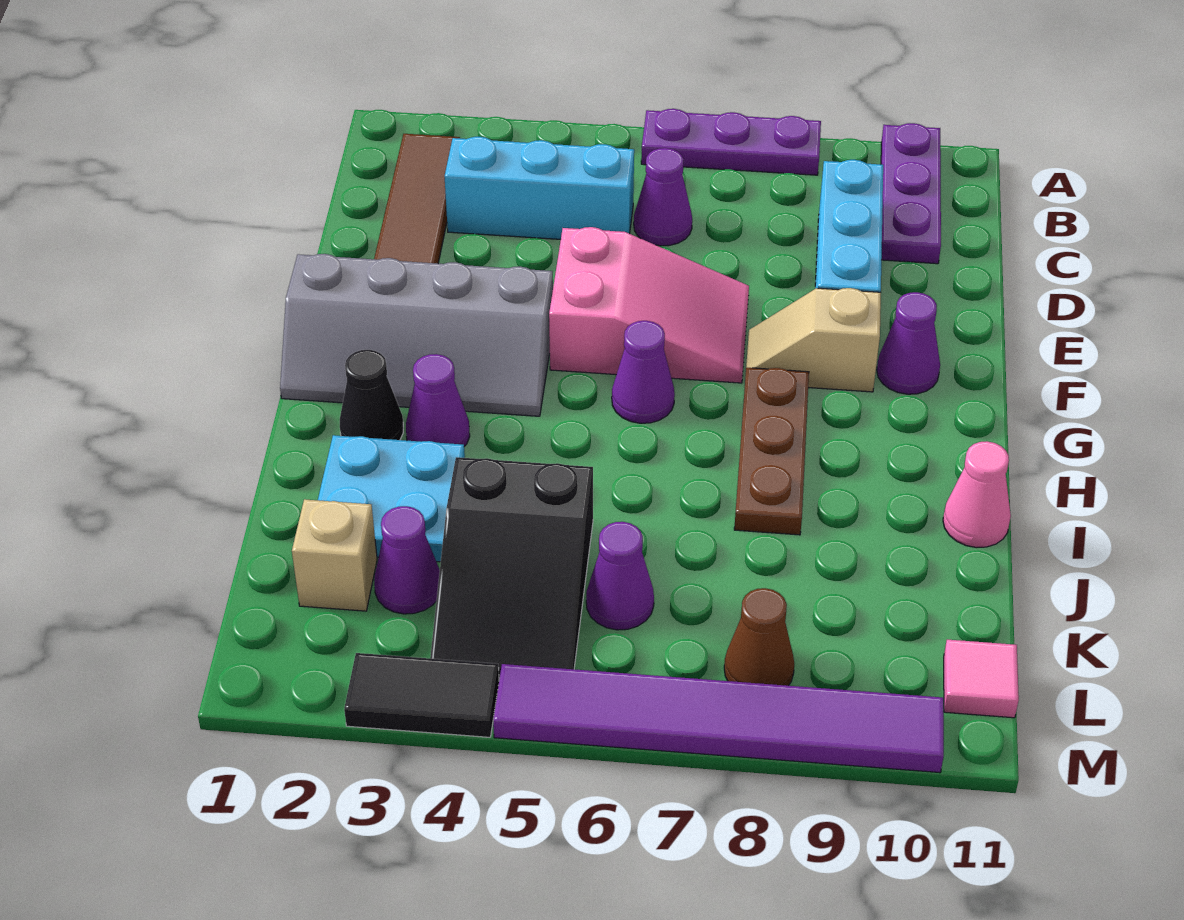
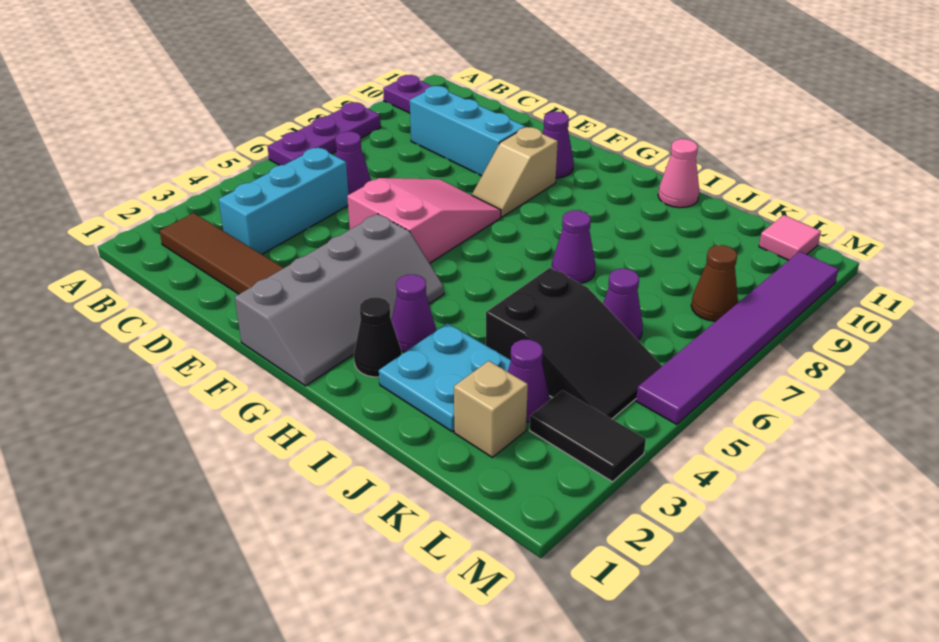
purple 1x1 cone [612,321,675,423] -> purple 1x1 cone moved to [552,210,595,284]
brown 1x3 plate [734,368,809,535] -> none
black 1x2 tile [344,653,499,737] -> black 1x2 tile turned to [530,390,646,482]

